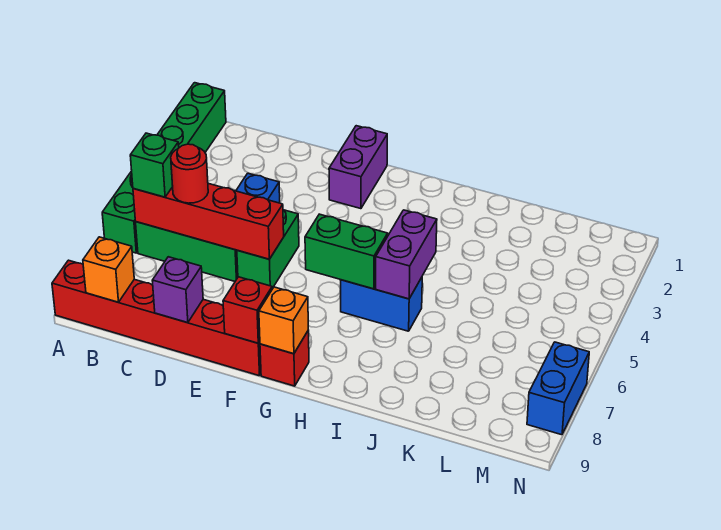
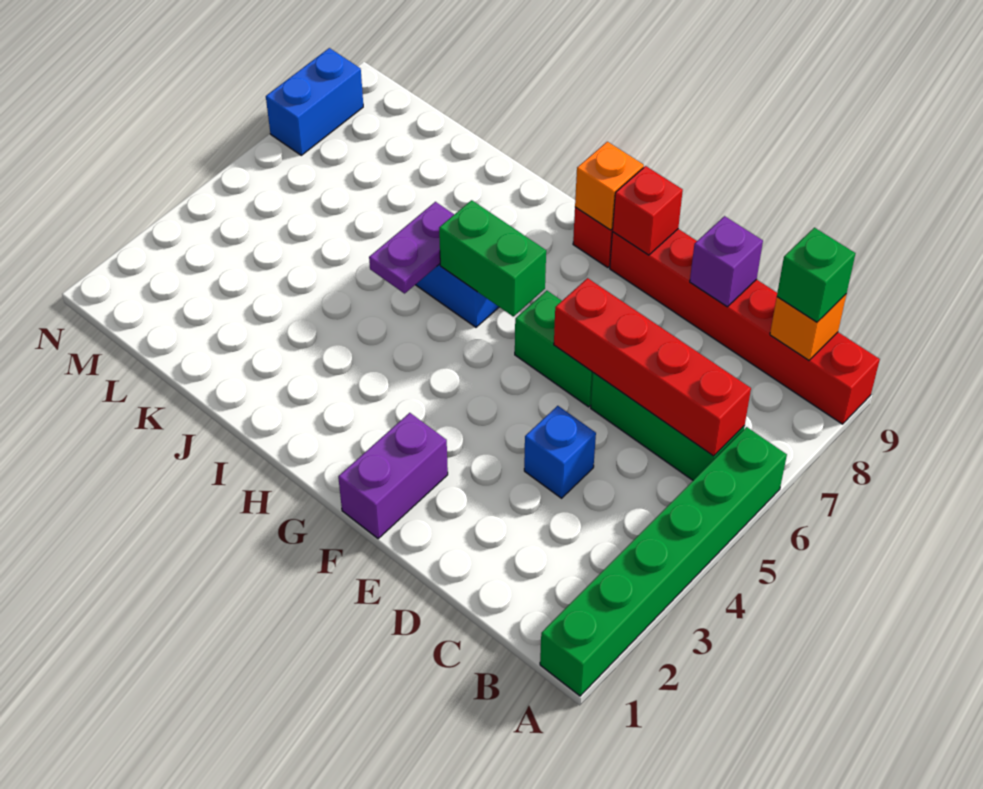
green 1x1 brick [130,133,179,197] -> green 1x1 brick moved to [777,228,855,322]
red 1x1 round brick [171,144,208,203] -> none
green 1x2 brick [237,210,299,289] -> green 1x2 brick turned to [515,291,593,407]
purple 1x2 brick [376,210,437,299] -> purple 1x2 plate [369,202,454,293]

